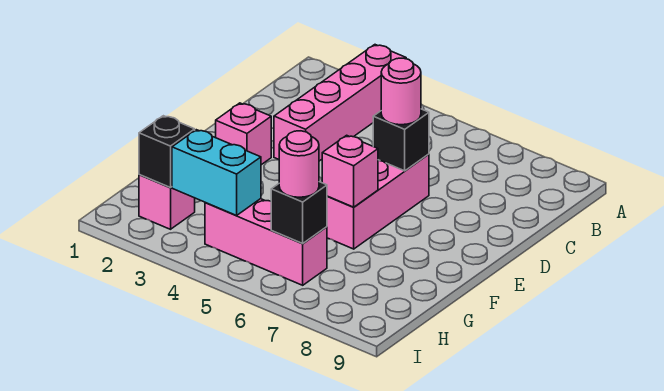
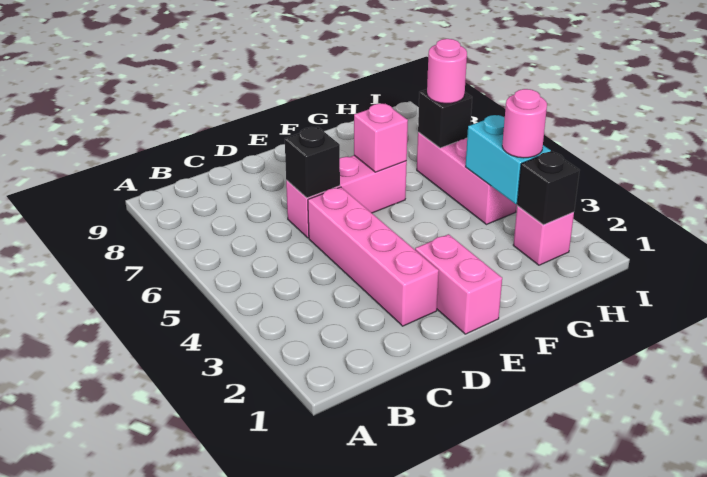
pink 1x4 brick [274,45,406,161] -> pink 1x4 brick turned to [308,187,439,326]
pink 1x1 round brick [381,58,421,125] -> pink 1x1 round brick moved to [502,89,547,158]
pink 1x1 brick [216,103,271,165] -> pink 1x2 brick [415,234,502,334]

